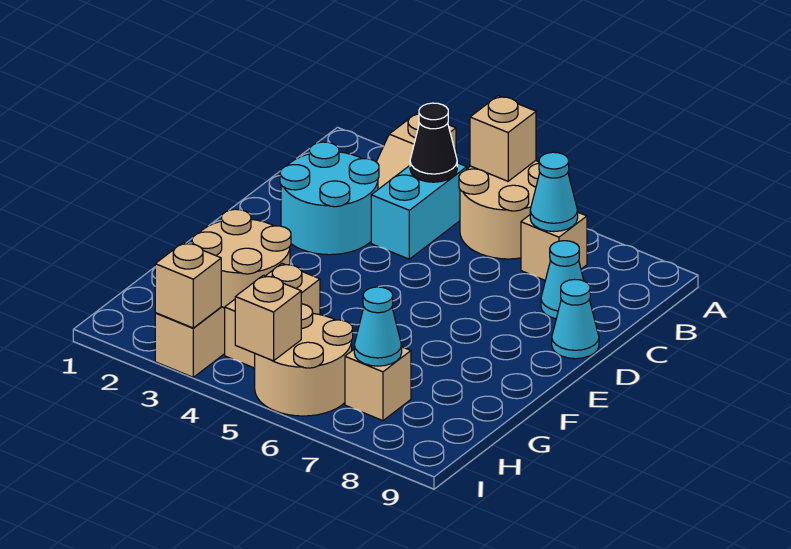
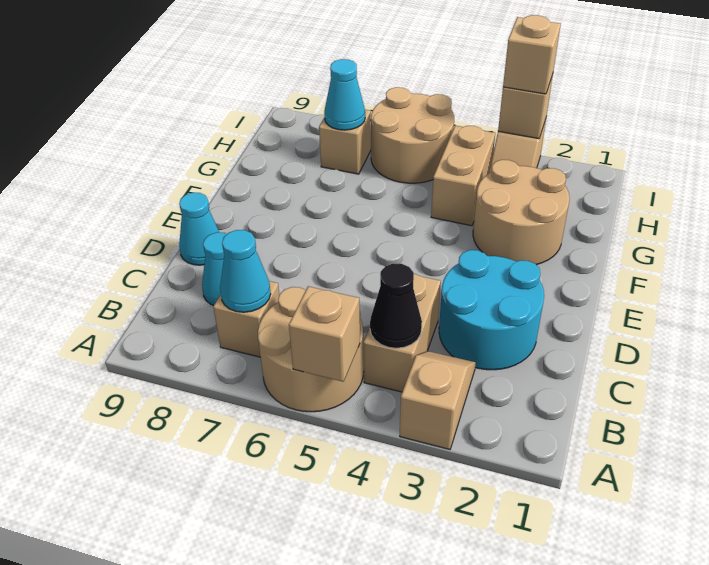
cyan 1x2 brick [371,163,467,259] -> tan 1x2 brick [363,274,441,392]
tan 1x1 brick [235,275,301,361] -> tan 1x1 brick moved to [503,15,561,94]

